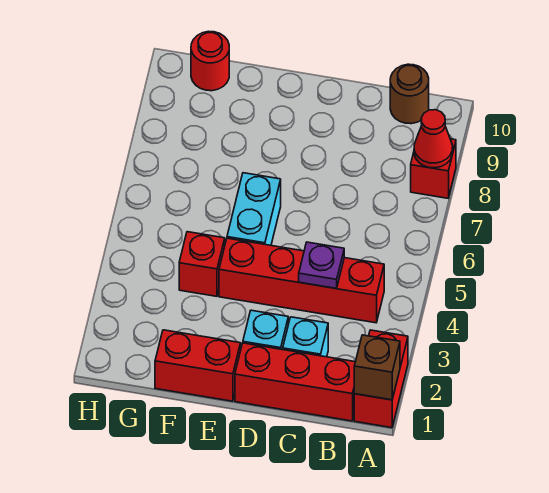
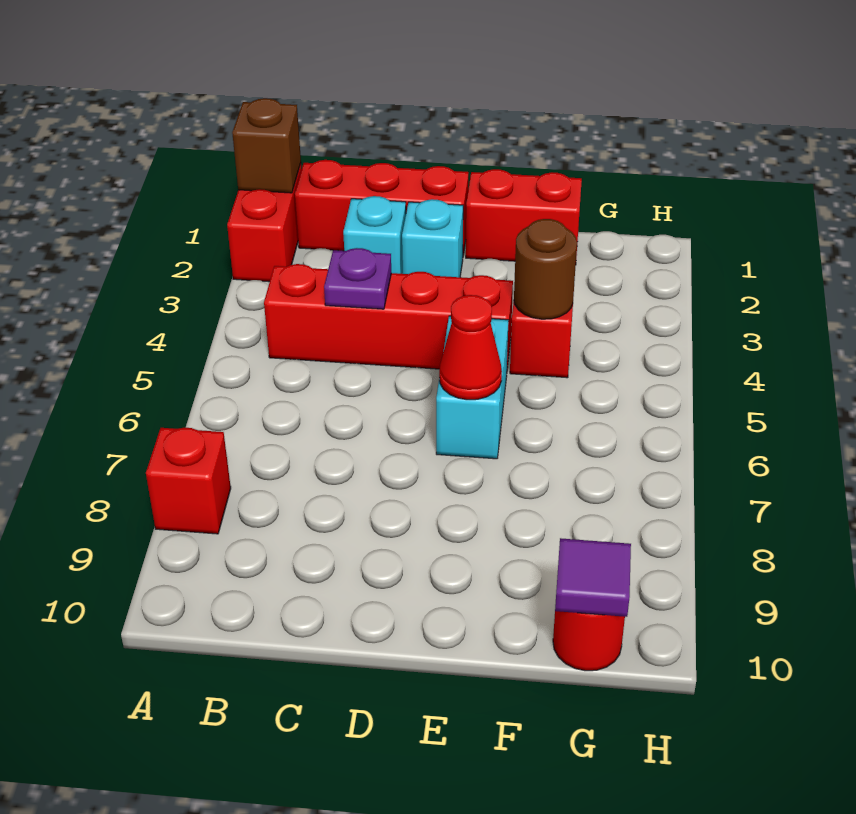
red 1x1 cone [414,110,453,168] -> red 1x1 cone moved to [439,295,502,400]
brown 1x1 round brick [390,64,429,124] -> brown 1x1 round brick moved to [514,219,577,319]
none -> purple 1x1 tile [555,538,631,617]

